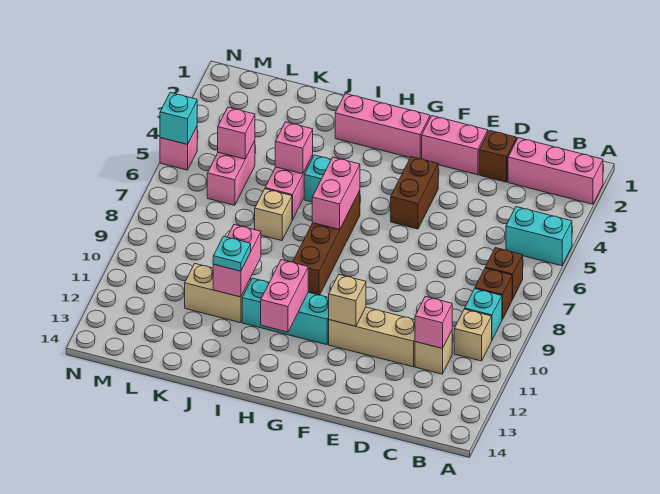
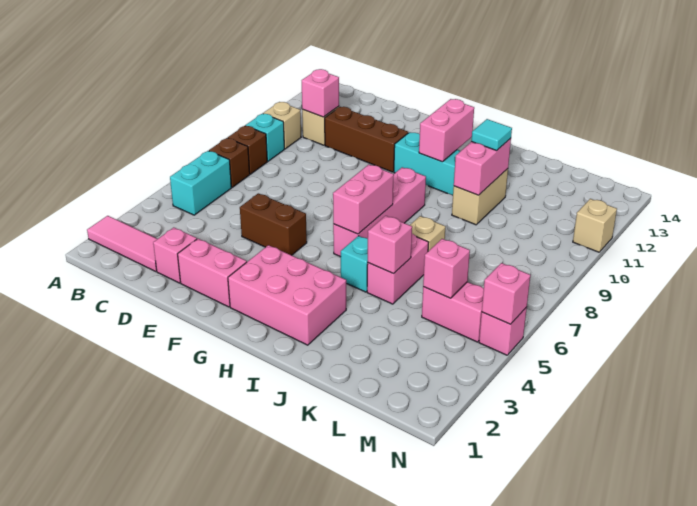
pink 1x3 brick [508,138,603,204] -> pink 1x3 tile [87,216,157,271]
cyan 1x2 brick [506,207,572,266] -> cyan 1x2 brick turned to [170,151,231,215]
brown 1x1 brick [479,130,517,182] -> pink 1x1 brick [153,228,197,283]
tan 1x3 brick [329,307,415,367] -> brown 1x3 brick [325,107,408,172]
brown 1x2 brick [391,157,438,229] -> brown 1x2 brick turned to [240,193,307,255]
tan 1x1 brick [329,275,366,326] -> tan 1x1 brick moved to [573,199,617,252]
pink 1x3 brick [335,94,430,159] -> pink 2x3 brick [228,245,346,345]
brown 1x4 brick [293,191,360,295] -> pink 1x4 brick [333,167,426,257]
tan 1x2 brick [185,264,251,323] -> tan 1x2 brick turned to [452,169,508,225]
cyan 1x1 plate [213,236,251,271] -> cyan 1x1 tile [471,119,512,151]
pink 1x2 brick [207,141,255,205] -> pink 1x2 brick turned to [422,282,484,342]
cyan 1x1 brick [160,93,197,144] -> pink 1x1 brick [482,263,530,324]

